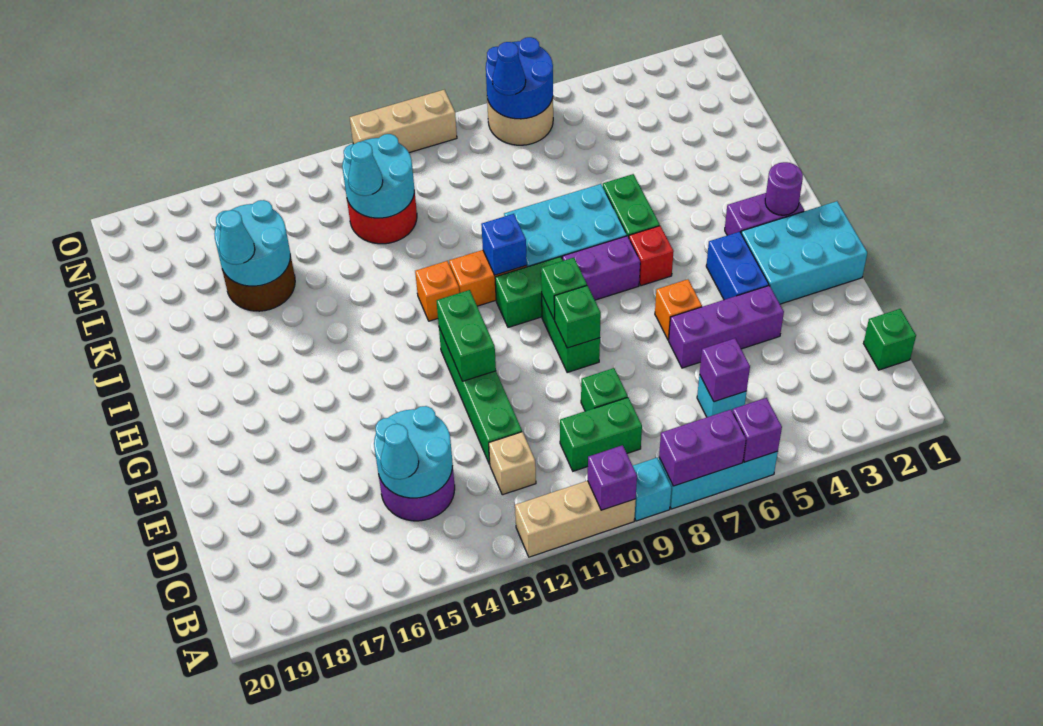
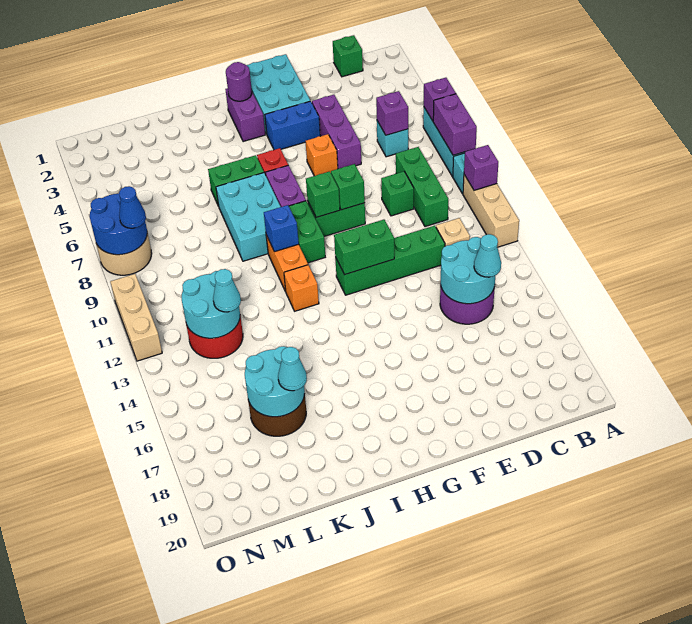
green 1x2 brick [560,398,642,471] -> green 1x3 brick [396,147,448,227]

